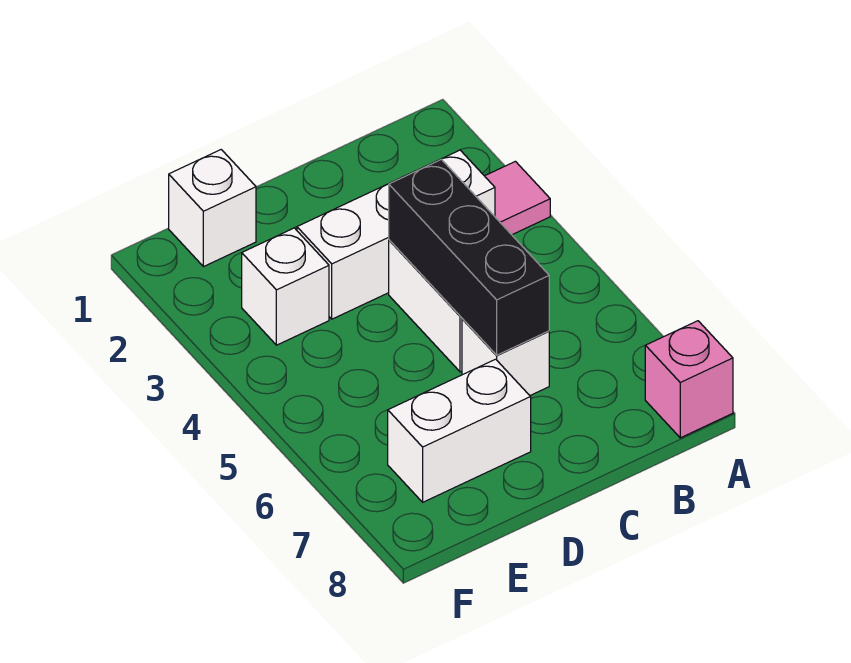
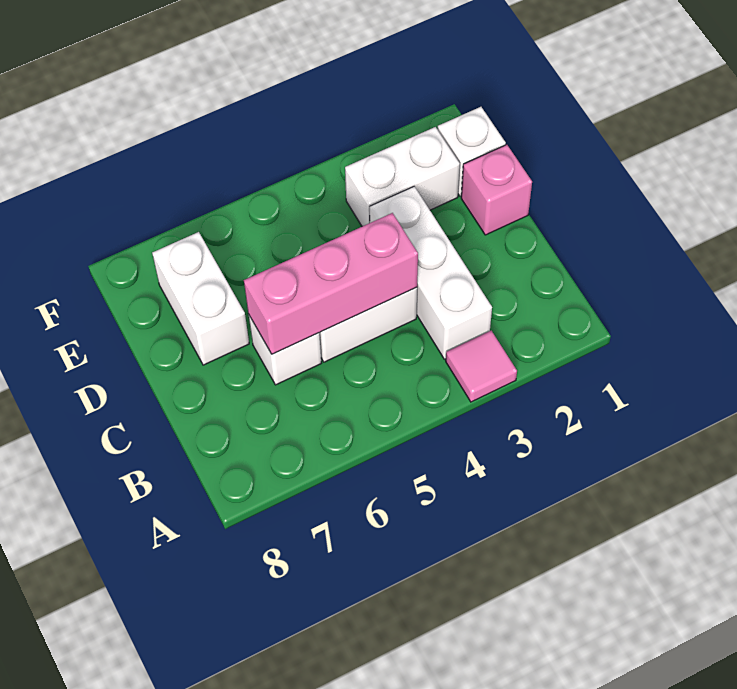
pink 1x1 brick [645,321,733,438] -> pink 1x1 brick moved to [461,145,532,235]
black 1x3 brick [389,159,549,355] -> pink 1x3 brick [244,213,418,354]
white 1x1 brick [242,228,329,345] -> white 1x2 brick [345,127,460,226]

